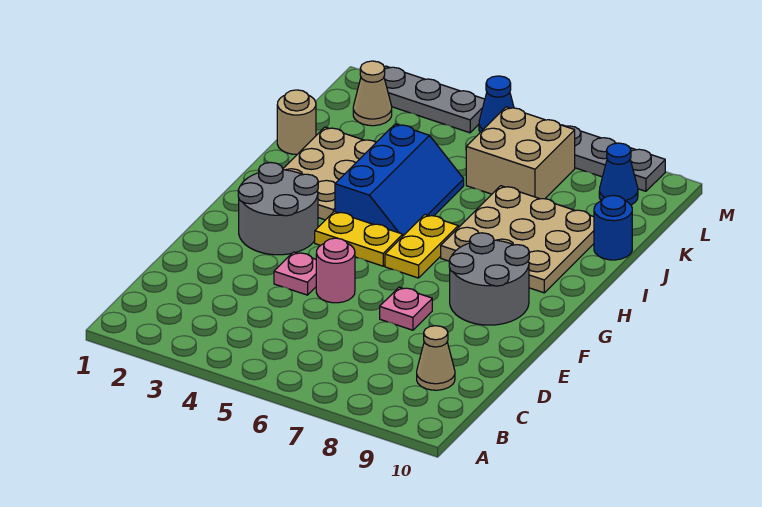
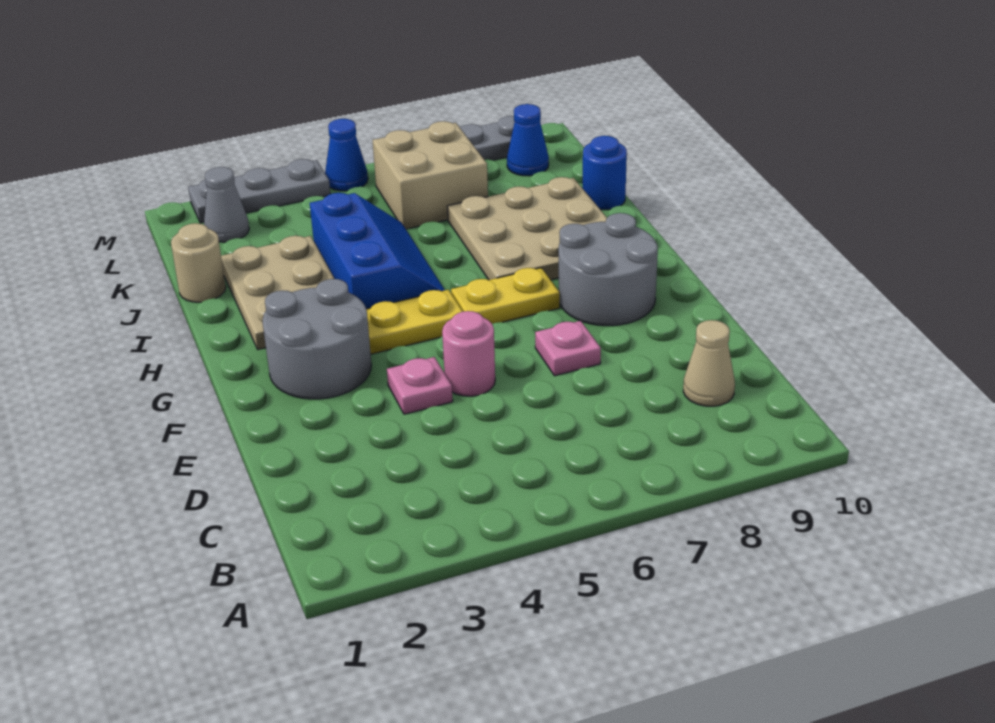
yellow 1x2 plate [385,215,458,278] -> yellow 1x2 plate turned to [451,268,560,324]
tan 1x1 cone [353,61,392,126] -> grey 1x1 cone [204,167,249,242]

